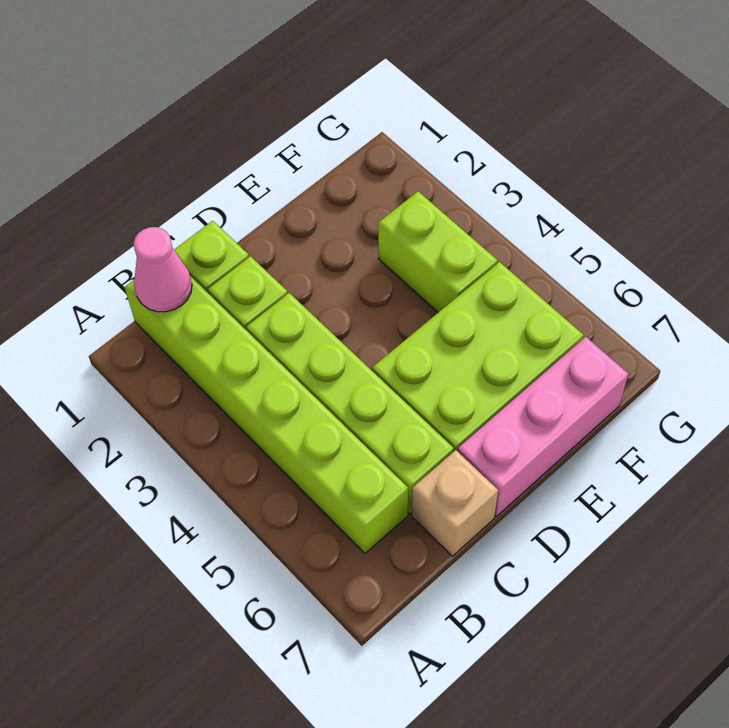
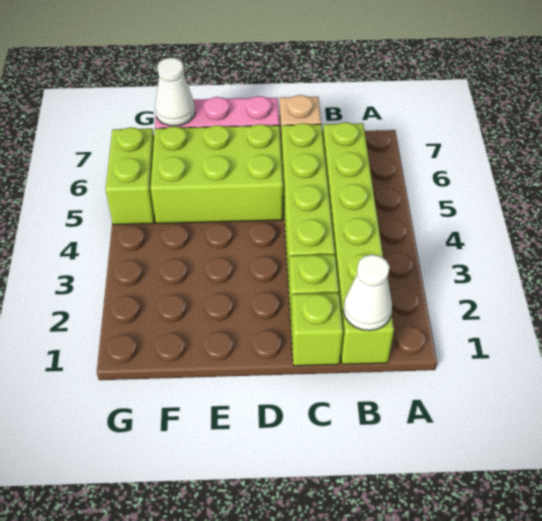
pink 1x1 cone [134,227,192,312] -> white 1x1 cone [343,255,392,331]
lime 1x2 brick [378,191,498,312] -> lime 1x2 brick moved to [106,127,154,225]
none -> white 1x1 cone [155,58,195,126]

